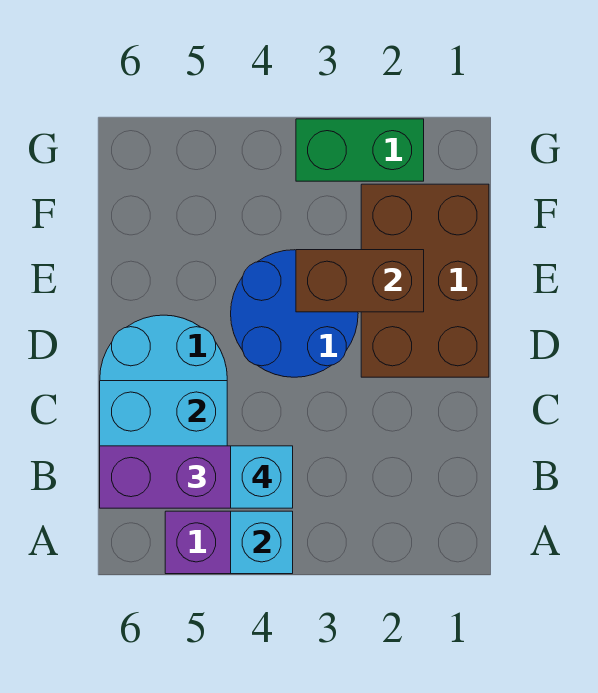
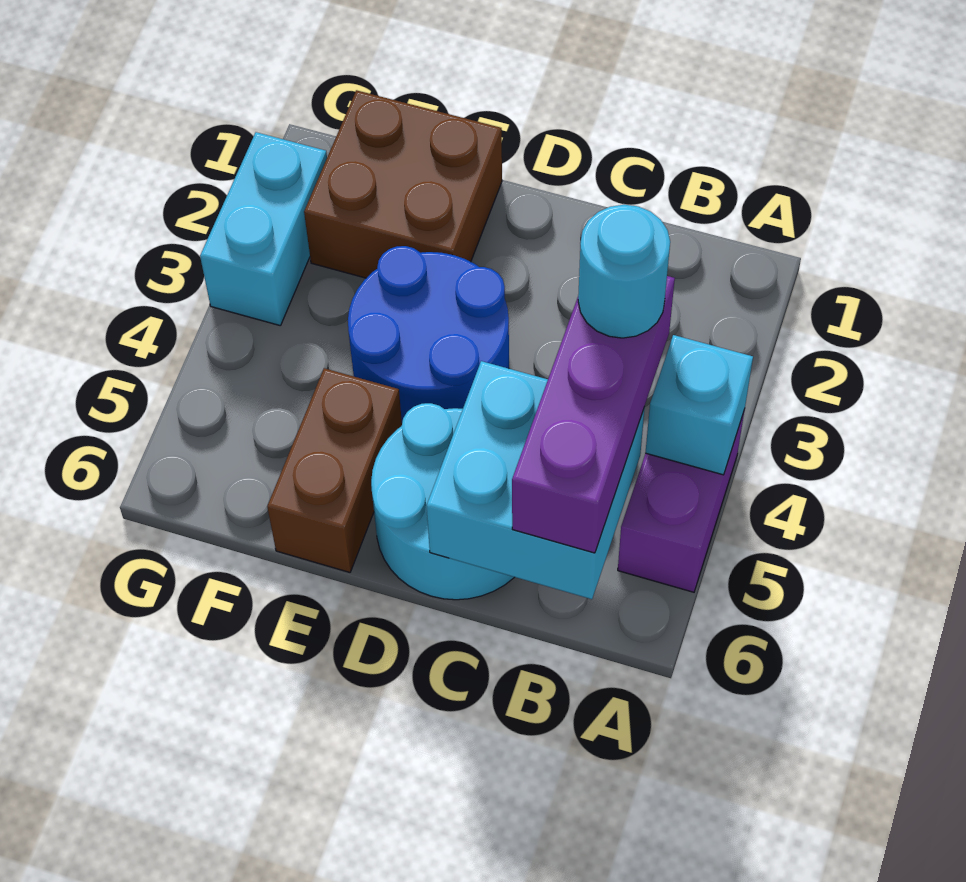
cyan 1x1 brick [231,446,293,508] -> cyan 1x1 round brick [578,205,670,338]
brown 2x3 brick [361,184,489,377] -> brown 2x2 brick [304,90,502,278]
brown 1x2 brick [296,250,424,312] -> brown 1x2 brick moved to [267,368,402,572]
green 1x2 brick [296,119,424,181] -> cyan 1x2 brick [200,132,327,326]

